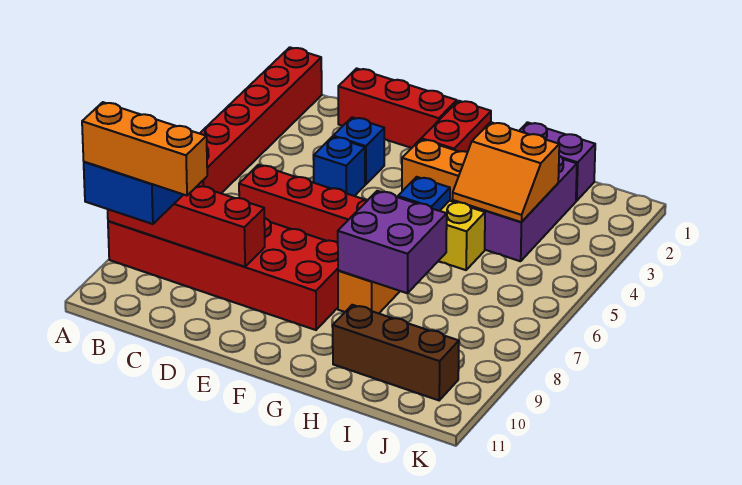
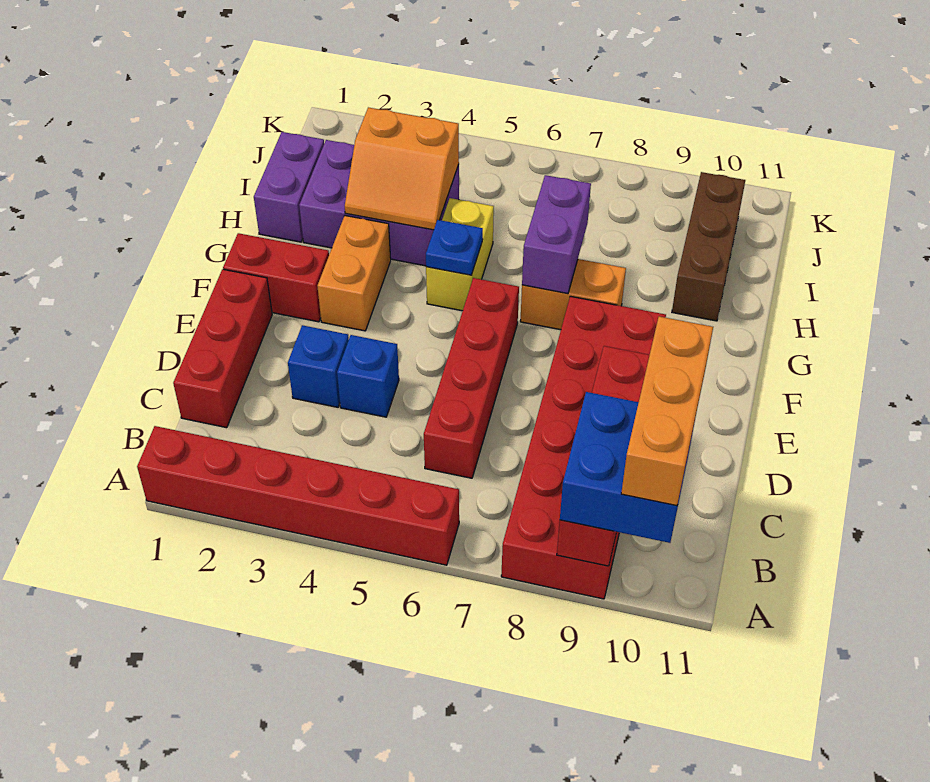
purple 2x2 brick [338,191,447,293] -> purple 1x2 brick [522,175,591,294]
orange 2x2 slope [452,122,559,222] -> orange 2x2 slope turned to [345,107,459,230]

